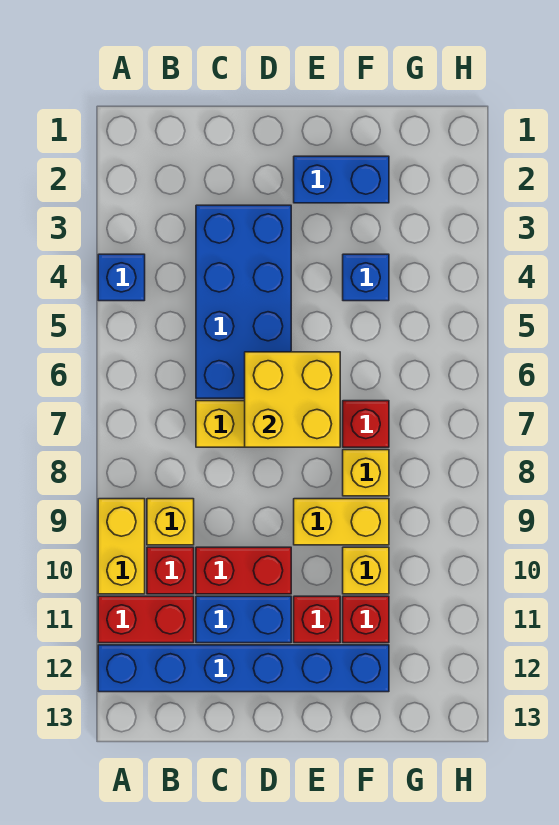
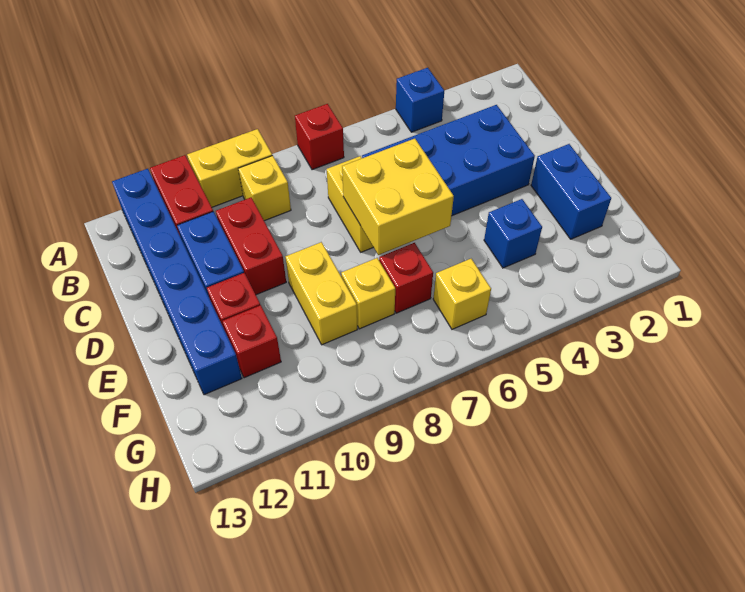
red 1x1 brick [147,547,194,594] -> red 1x1 brick moved to [295,104,344,170]
yellow 1x1 brick [343,547,389,594] -> yellow 1x1 brick moved to [433,259,491,329]

